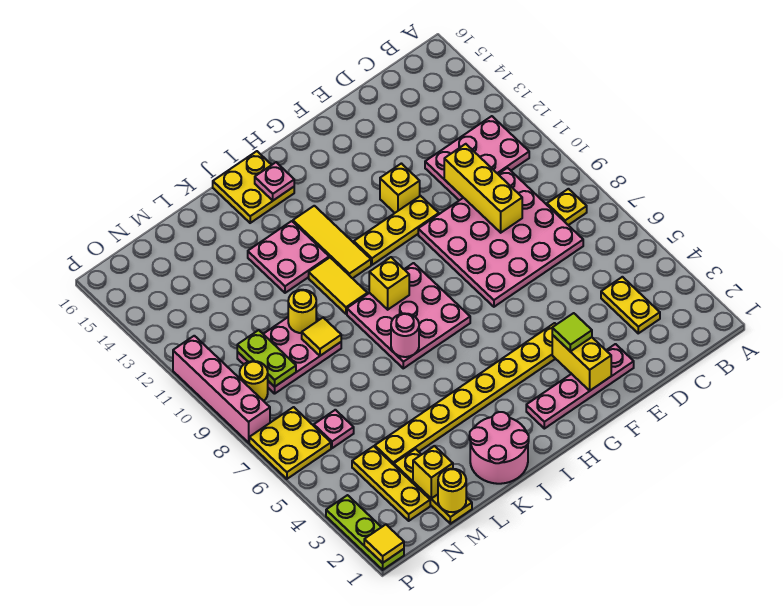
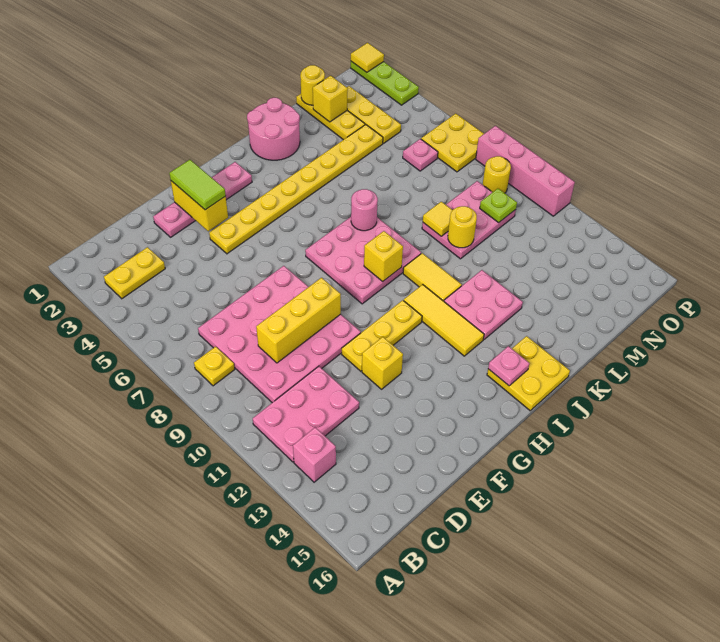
none -> pink 1x1 brick [293,427,336,482]
yellow 1x2 plate [601,277,660,333] -> yellow 1x2 plate turned to [104,247,165,299]
yellow 1x3 brick [444,144,522,233] -> yellow 1x3 brick turned to [256,278,341,363]
lime 1x1 tile [552,313,592,351] -> lime 1x2 tile [169,160,226,210]
lime 1x2 plate [237,330,296,387] -> lime 1x1 plate [480,189,517,222]

